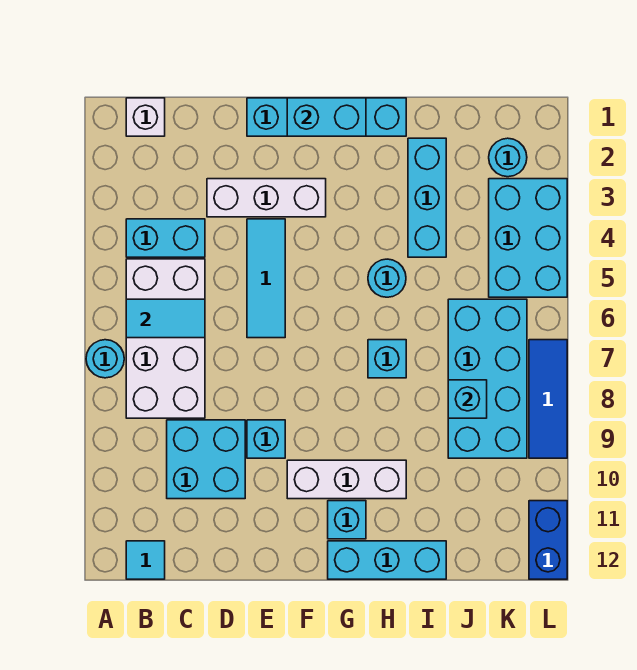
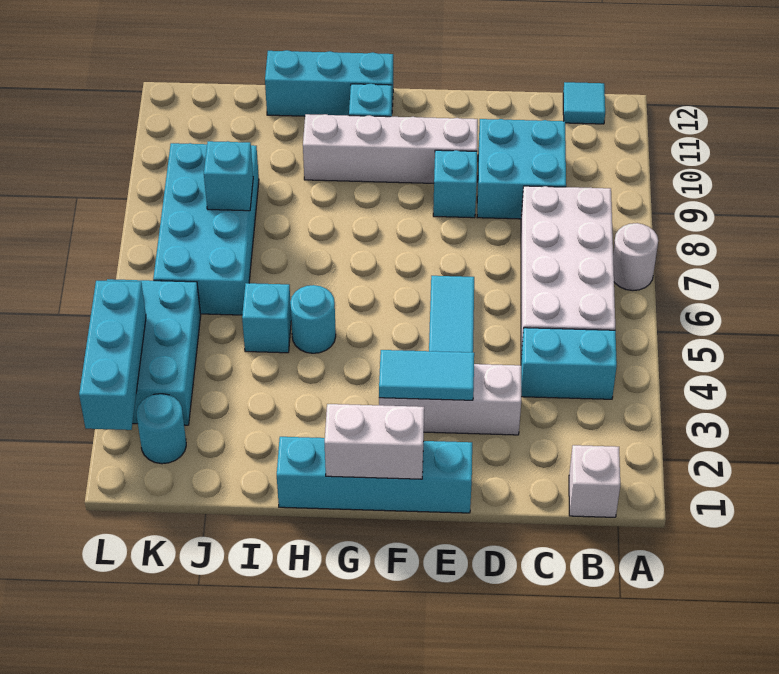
cyan 1x1 round brick [86,340,124,378] -> white 1x1 round brick [613,223,658,291]
cyan 1x2 tile [126,299,205,338] -> cyan 1x2 tile moved to [379,350,474,400]
cyan 1x2 brick [287,98,366,136] -> white 1x2 brick [325,404,424,479]
white 1x3 brick [287,460,406,499] -> white 1x4 brick [303,114,478,183]
cyan 1x1 brick [368,340,406,378] -> cyan 1x1 brick moved to [242,283,291,353]
cyan 1x3 brick [408,138,446,257] -> cyan 1x3 brick moved to [79,281,146,430]
blue 1x3 tile [529,340,567,458] -> none
blue 1x2 brick [529,501,567,579] -> none

